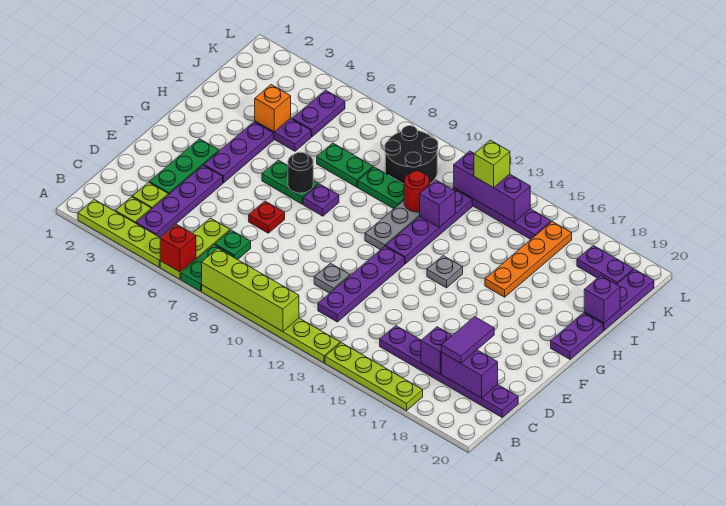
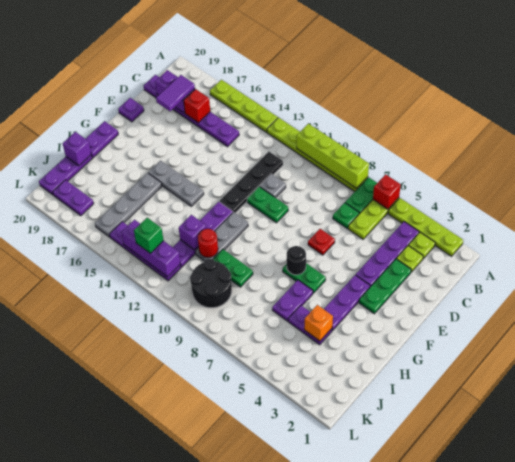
purple 1x4 plate [318,246,405,322] -> black 1x4 plate [219,152,283,213]
purple 1x1 brick [421,327,452,374] -> red 1x1 brick [184,89,210,123]
purple 1x1 plate [303,184,339,216] -> purple 1x1 plate moved to [118,98,144,122]
grey 1x1 plate [427,256,463,288] -> grey 1x3 plate [148,161,204,206]
orange 1x4 plate [485,222,572,297] -> grey 1x4 plate [95,173,162,237]
green 1x2 plate [317,143,373,187] -> green 1x2 plate moved to [247,187,288,223]
purple 1x2 plate [292,90,345,137] -> purple 1x2 plate moved to [272,280,313,321]
lime 1x1 brick [474,140,510,188] -> green 1x1 brick [134,218,164,254]

